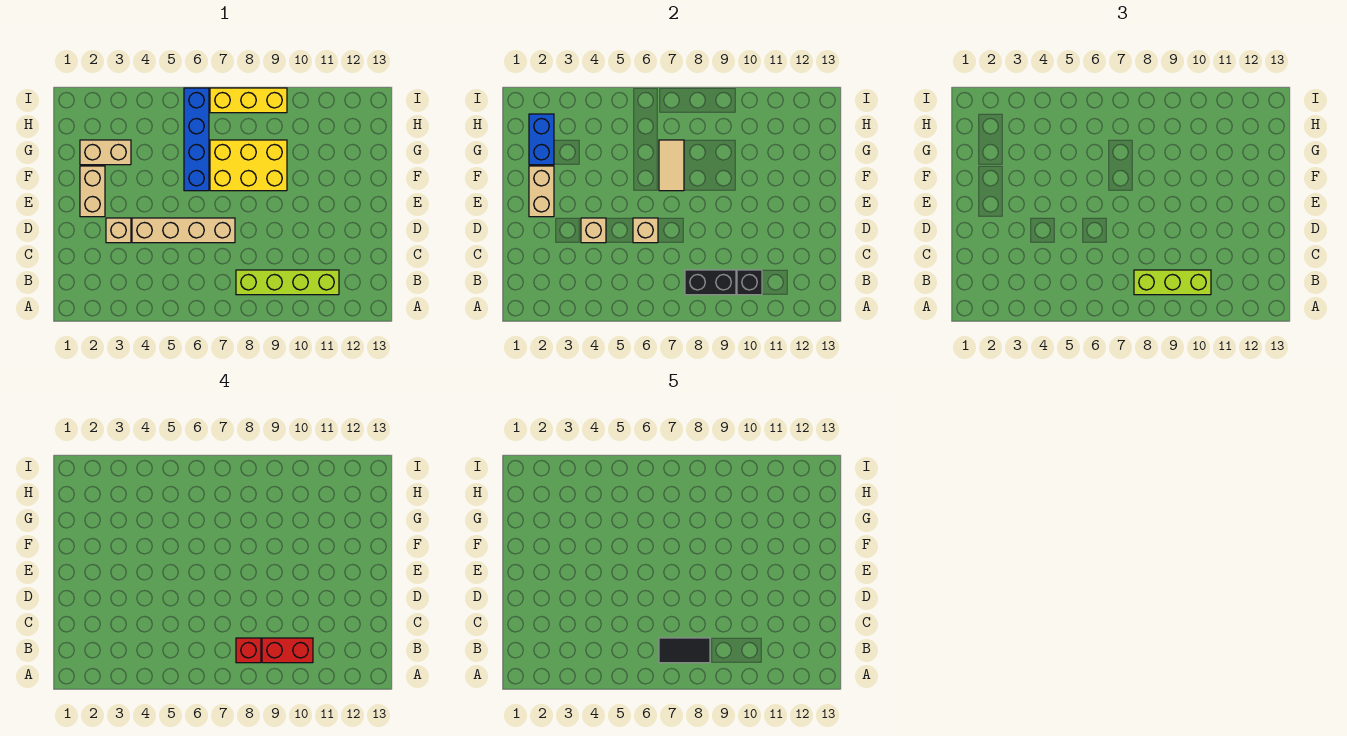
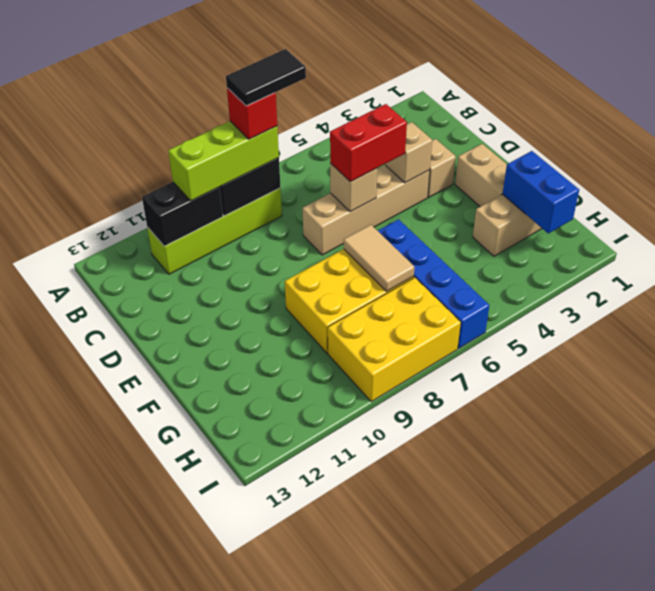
red 1x2 brick [262,638,313,663] -> red 1x2 brick moved to [330,104,407,182]
black 1x1 brick [737,270,762,295] -> black 1x2 brick [142,182,223,246]
tan 1x2 brick [529,166,554,217] -> none
yellow 1x3 brick [210,88,287,113] -> yellow 2x3 brick [328,278,461,402]

